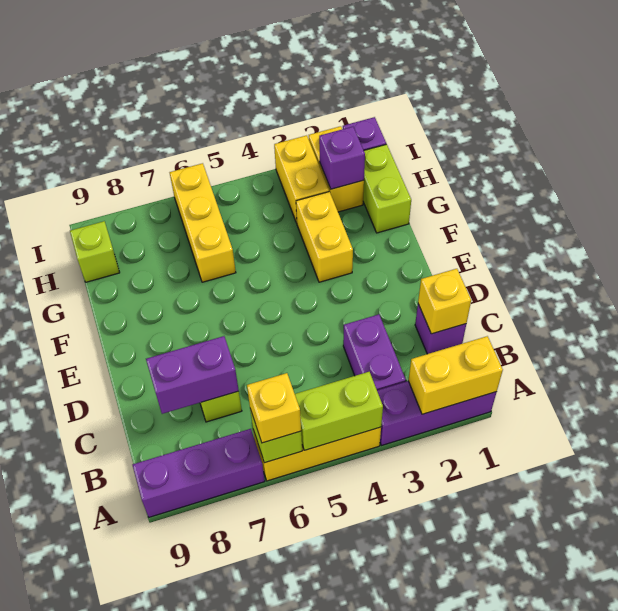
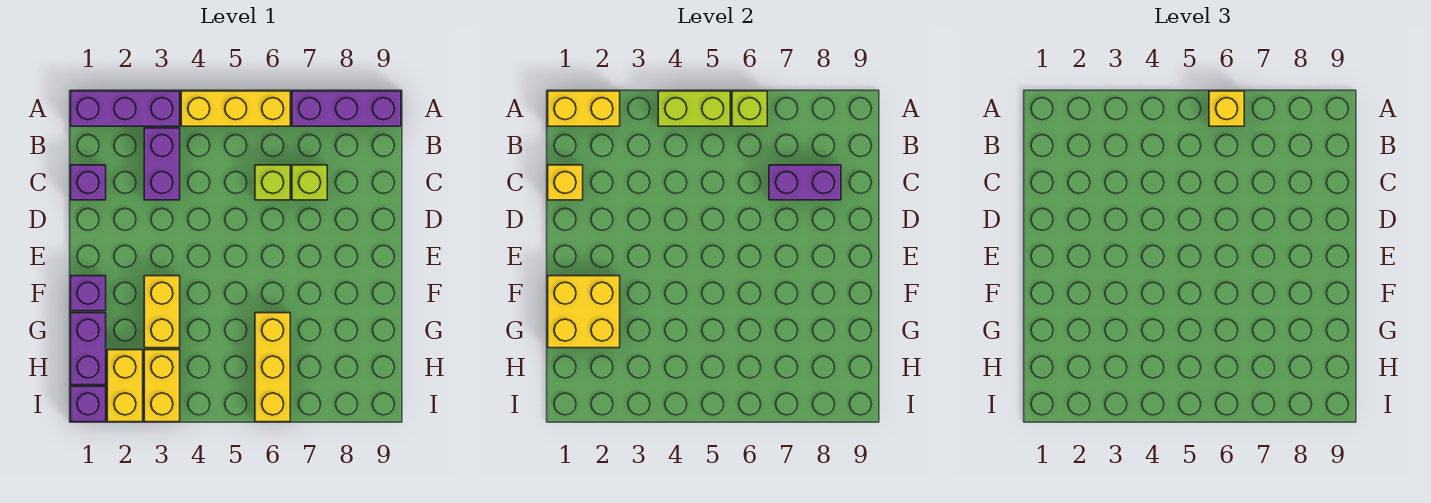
none -> yellow 2x2 brick [548,276,620,348]
lime 1x2 brick [363,144,411,233] -> purple 1x2 brick [71,313,106,385]
purple 1x1 brick [319,127,365,189] -> purple 1x1 brick moved to [71,276,106,311]
lime 1x1 brick [70,221,120,282] -> lime 1x1 brick moved to [255,165,290,200]

